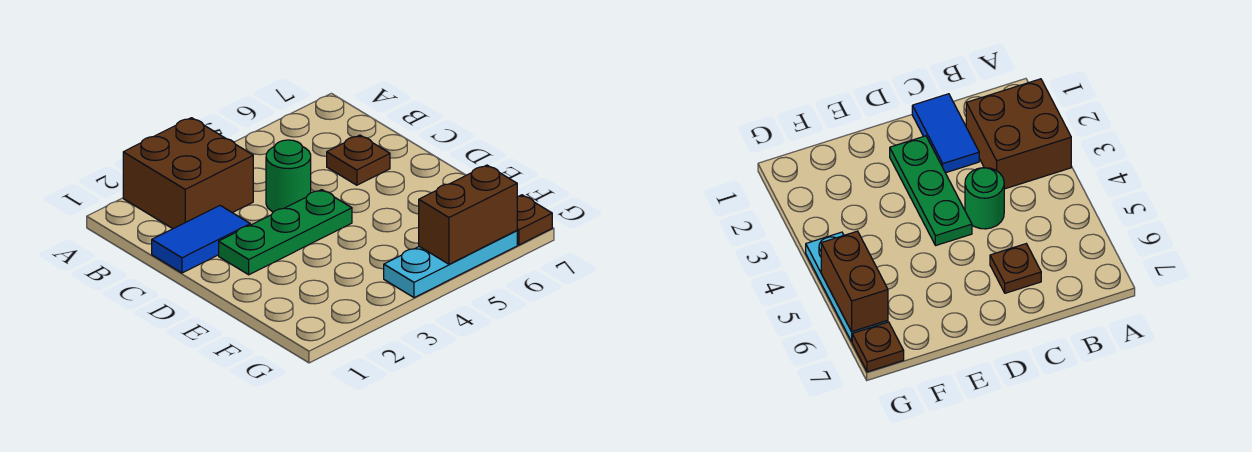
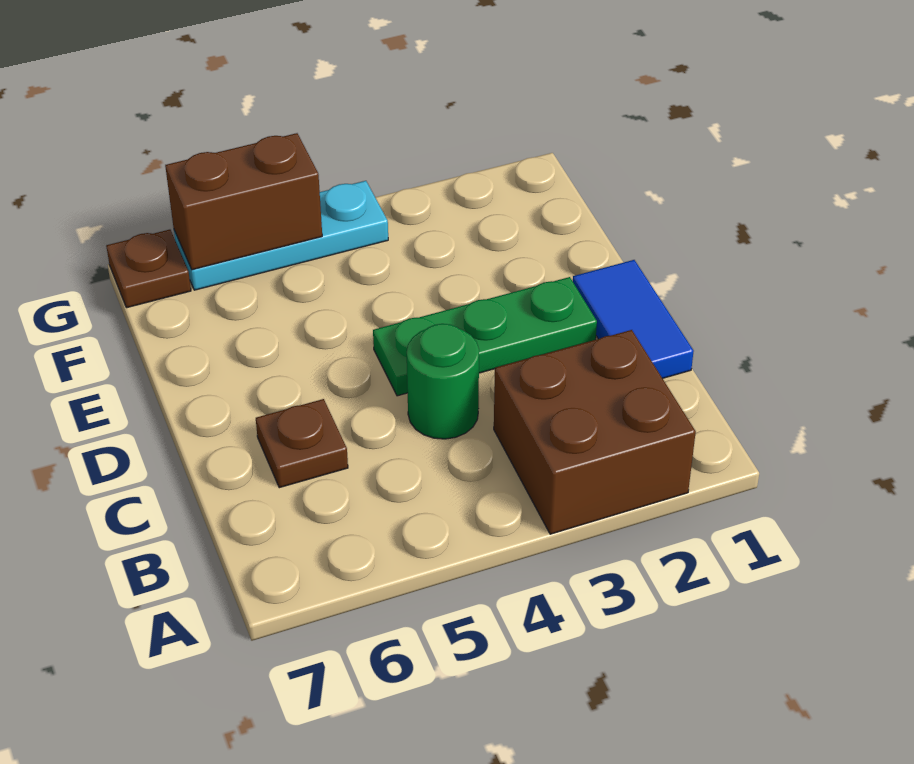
blue 1x2 tile [152,206,250,273] -> blue 1x2 tile turned to [573,260,694,378]

